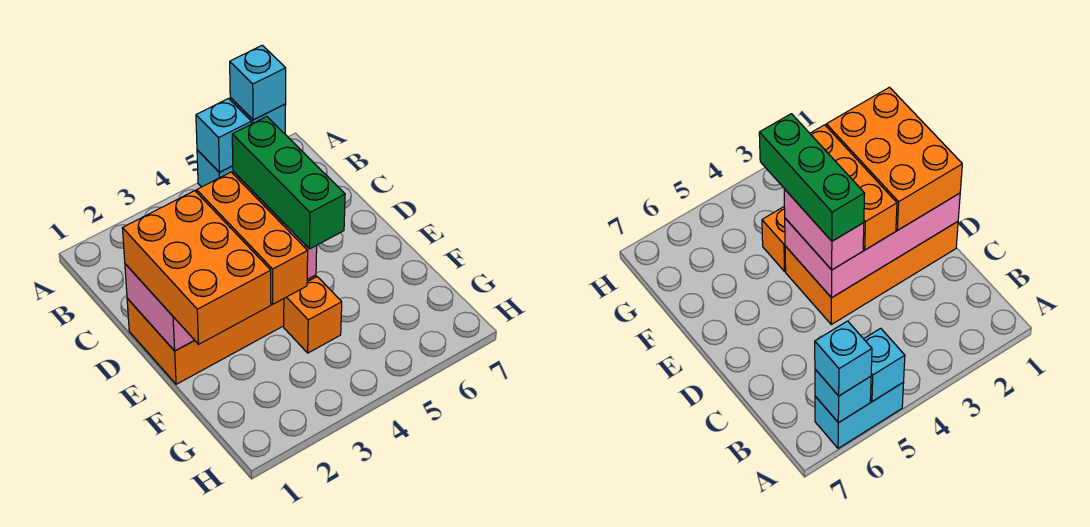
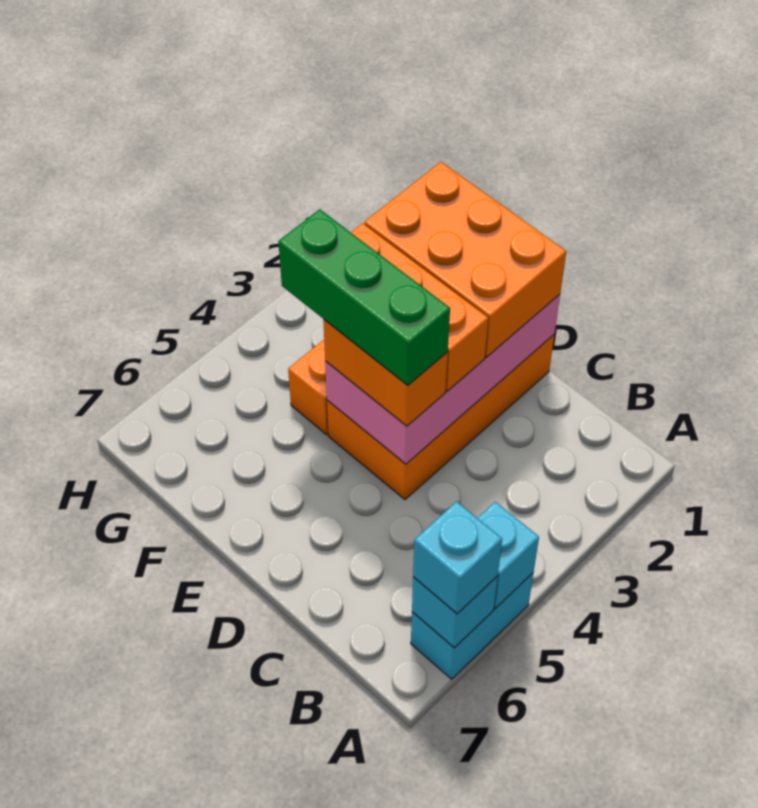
pink 1x2 brick [784,189,864,270] -> orange 1x2 brick [323,320,448,426]

